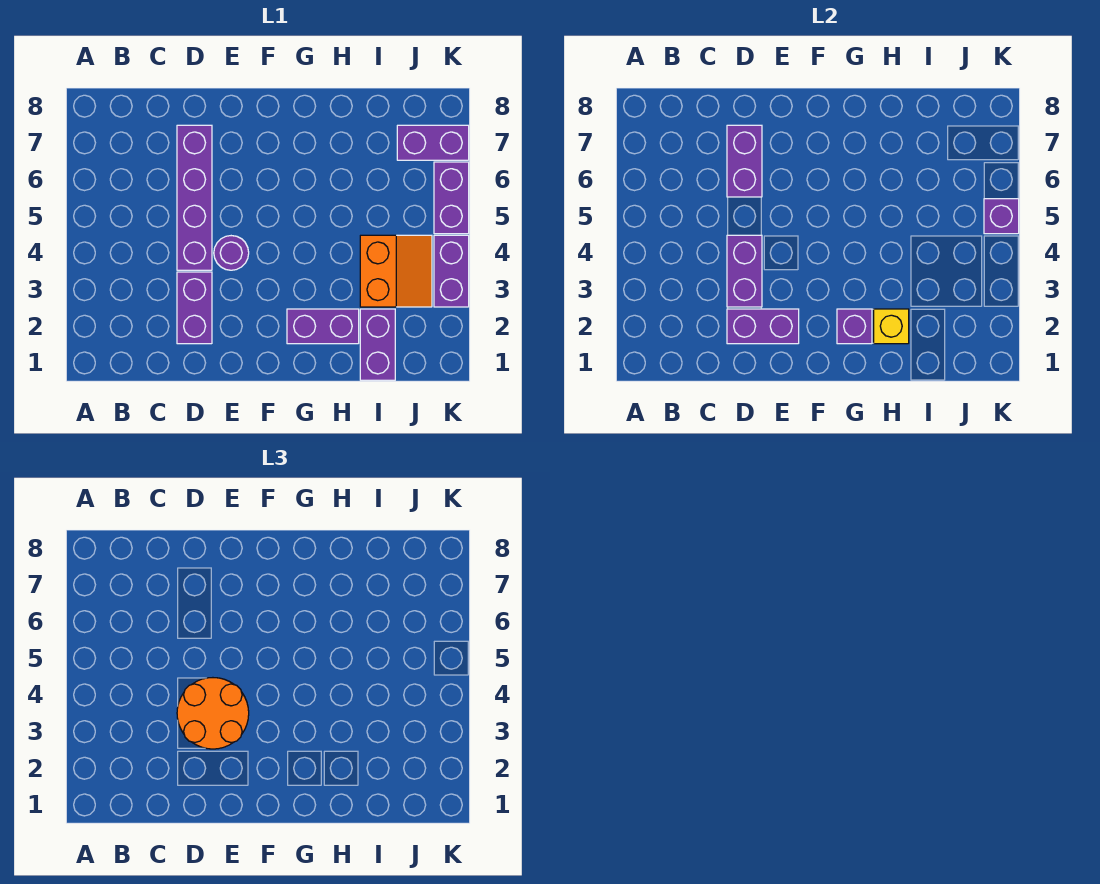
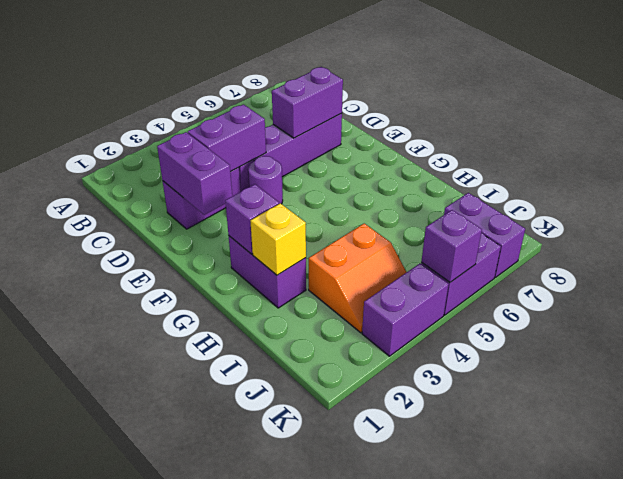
orange 2x2 round brick [177,678,249,749] -> none
purple 1x2 brick [360,309,395,380] -> none

